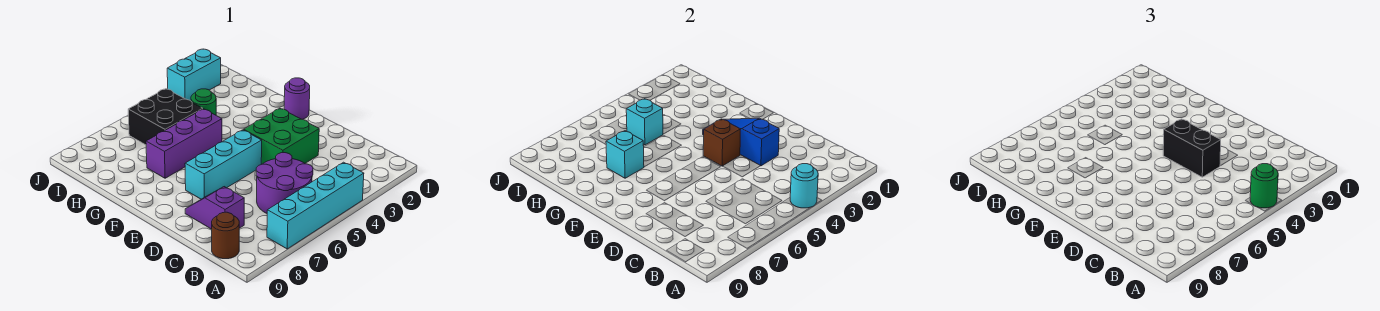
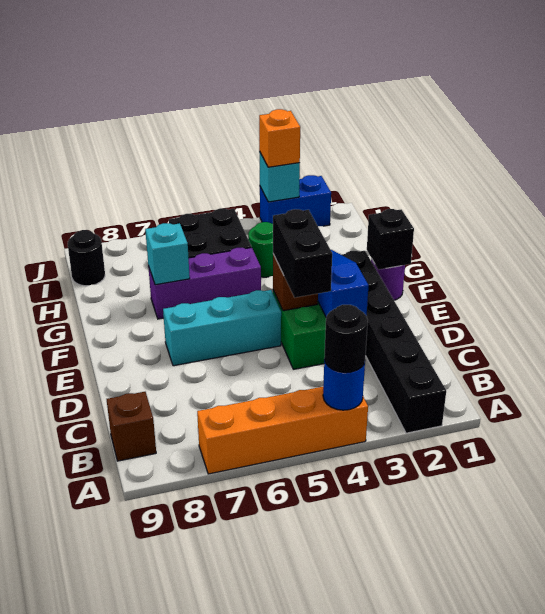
none -> black 1x6 brick [342,251,446,433]
cyan 1x4 brick [267,162,364,249] -> orange 1x4 brick [197,387,368,474]
cyan 1x1 round brick [790,164,818,208] -> blue 1x1 round brick [323,359,365,410]
green 1x1 round brick [1250,164,1278,208] -> black 1x1 round brick [324,305,368,373]
purple 2x2 round brick [256,153,313,213] -> none
brown 1x1 round brick [212,212,239,259] -> brown 1x1 brick [107,392,156,461]
purple 1x2 slope [185,187,244,229] -> none
none -> black 1x1 brick [367,209,414,270]
cyan 1x1 brick [626,99,663,145] -> cyan 1x1 brick moved to [259,151,300,202]
none -> black 1x1 round brick [68,230,105,286]
cyan 1x2 brick [167,49,221,101] -> blue 1x2 brick [260,175,331,226]
none -> orange 1x1 brick [259,109,300,167]

